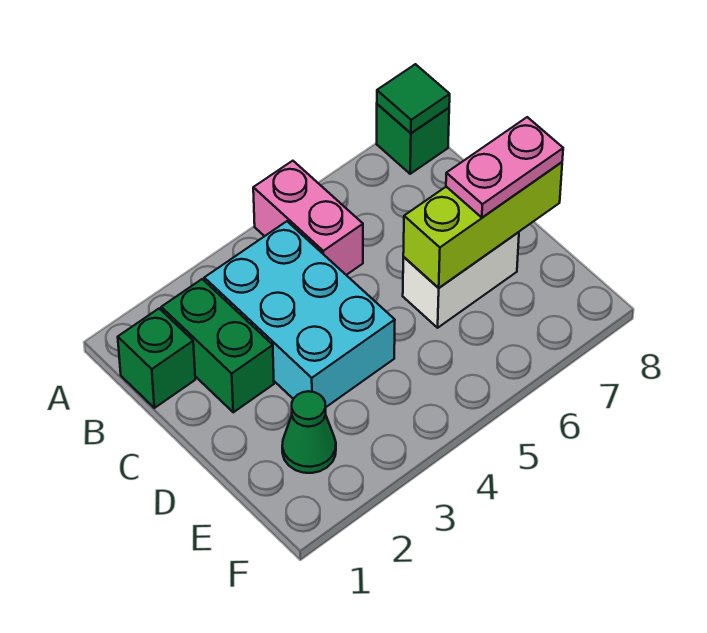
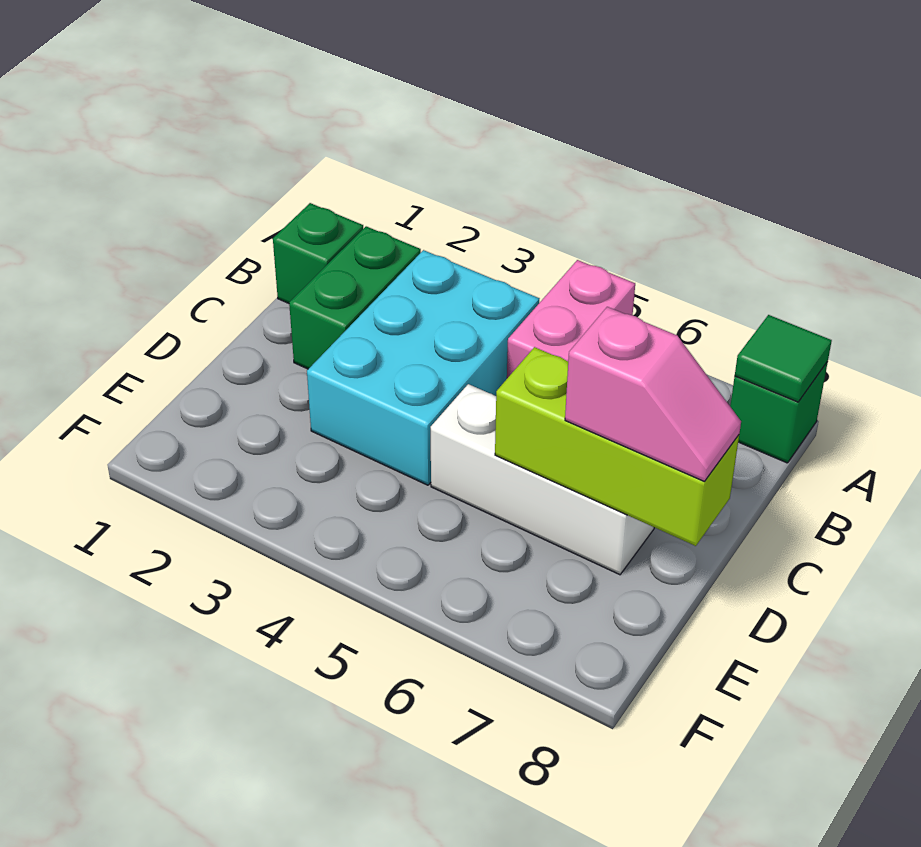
white 1x2 brick [403,232,519,328] -> white 1x3 brick [431,384,654,575]
pink 1x2 plate [446,117,563,218] -> pink 1x2 slope [565,307,741,481]
green 1x1 cone [282,391,336,473] -> none

